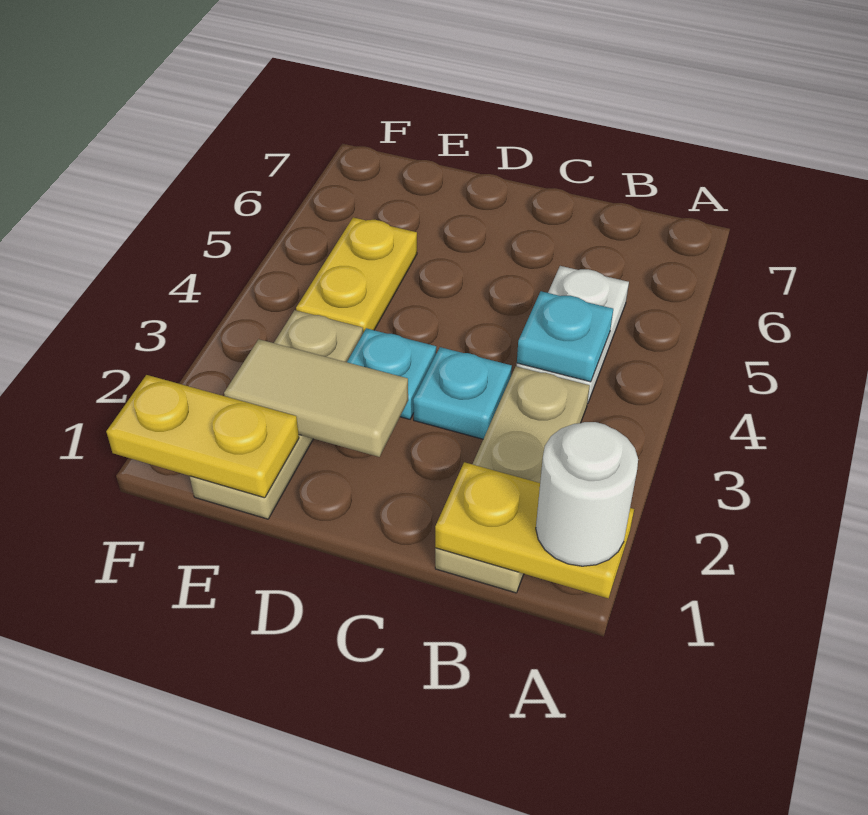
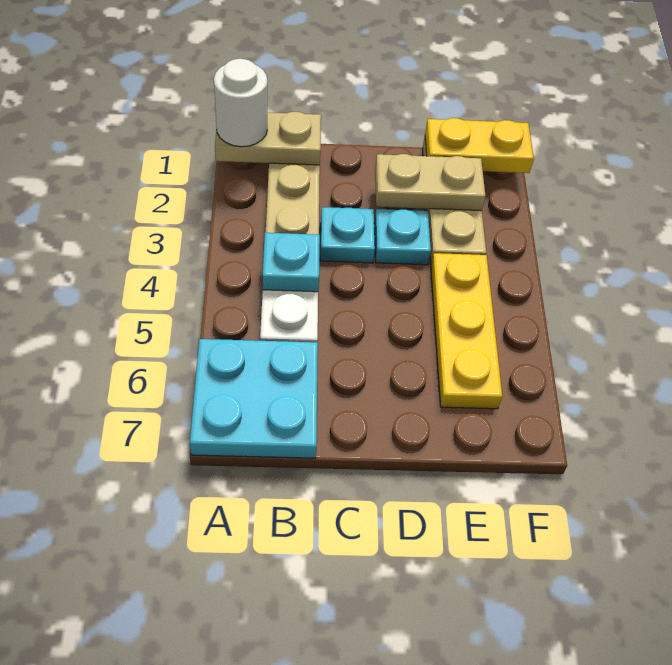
yellow 1x2 plate [435,462,634,598] -> tan 1x2 plate [215,112,321,165]
none -> cyan 2x2 plate [190,339,318,458]
tan 1x2 tile [224,339,408,457] -> tan 1x2 plate [375,154,485,211]
yellow 1x2 plate [296,217,417,333] -> yellow 1x3 plate [431,253,502,409]

